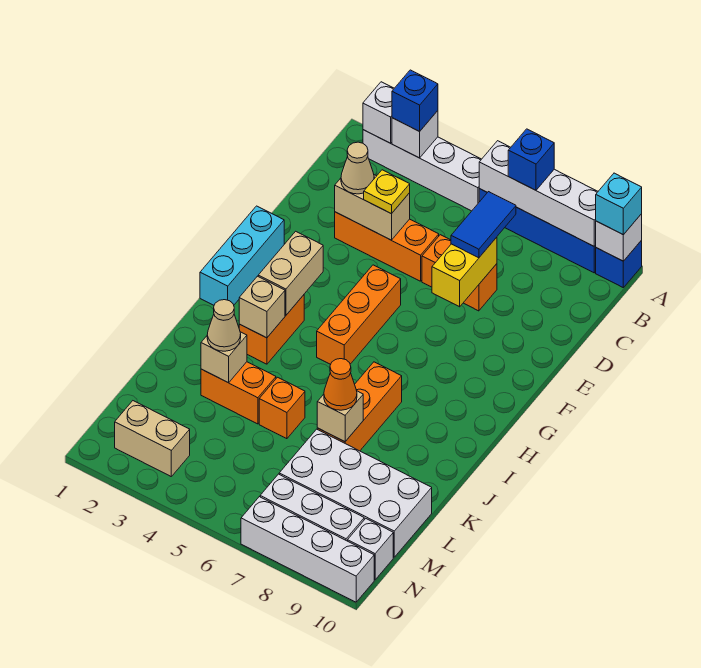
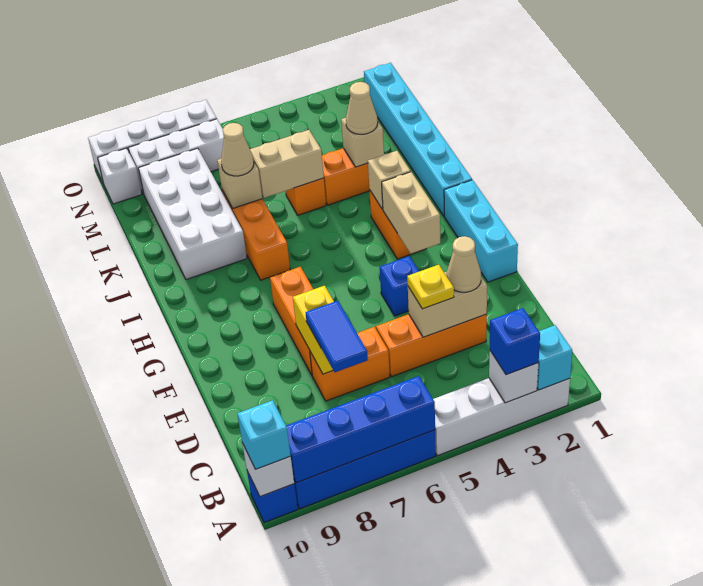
white 1x1 brick [363,82,394,143] -> cyan 1x1 brick [537,325,572,390]
white 1x4 brick [479,141,598,246] -> blue 1x4 brick [286,376,435,483]
blue 1x1 brick [508,129,554,190] -> blue 1x1 brick moved to [380,256,419,316]
orange 1x3 brick [317,265,401,364] -> orange 1x3 brick moved to [270,267,313,375]
none -> cyan 1x6 brick [364,63,472,216]
orange 1x1 cone [324,359,357,410] -> tan 1x1 cone [221,123,254,176]
white 2x4 brick [279,429,432,557] -> white 2x4 brick turned to [138,148,247,280]
tan 1x2 brick [115,401,190,476] -> tan 1x2 brick moved to [250,130,324,198]

